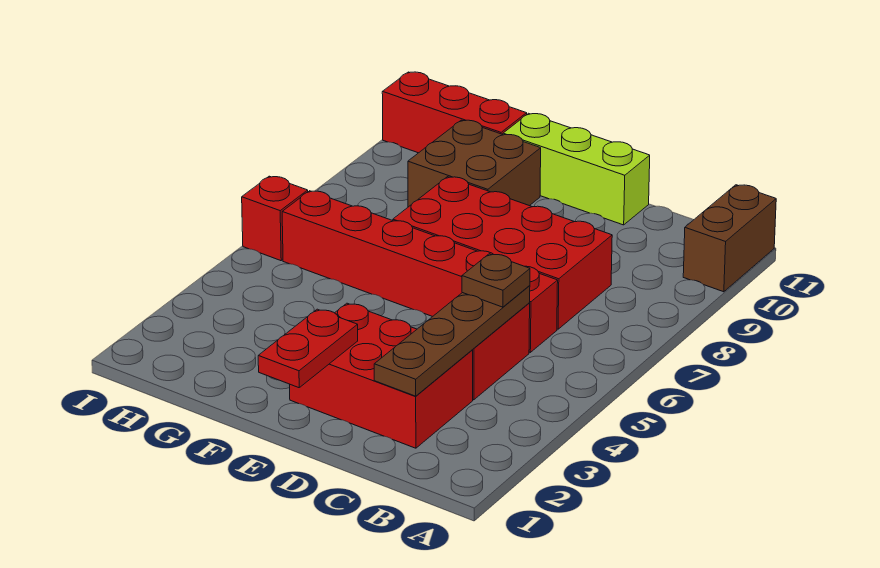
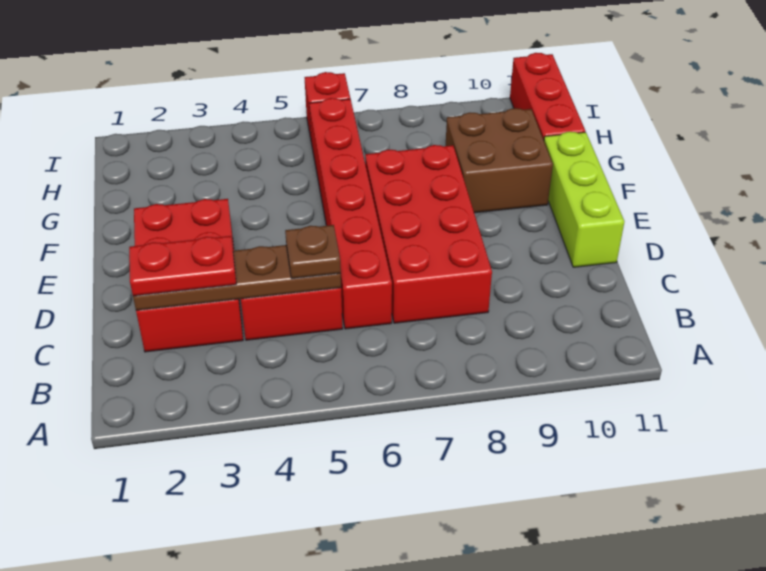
brown 1x2 brick [683,185,776,292] -> none
red 1x2 plate [258,309,358,388] -> red 1x2 plate moved to [129,236,236,296]

